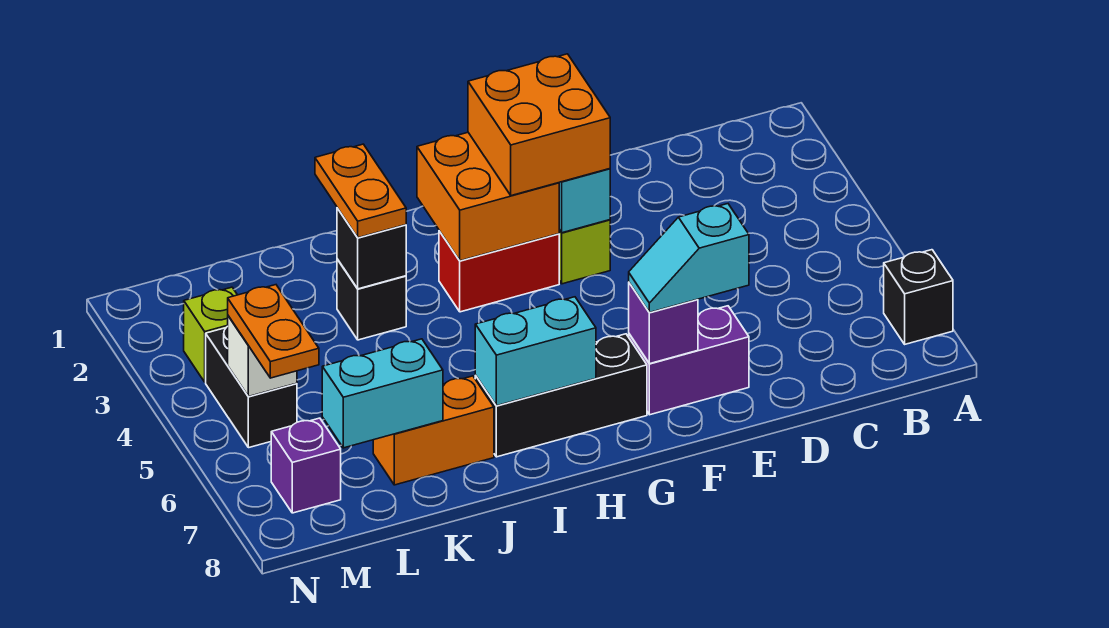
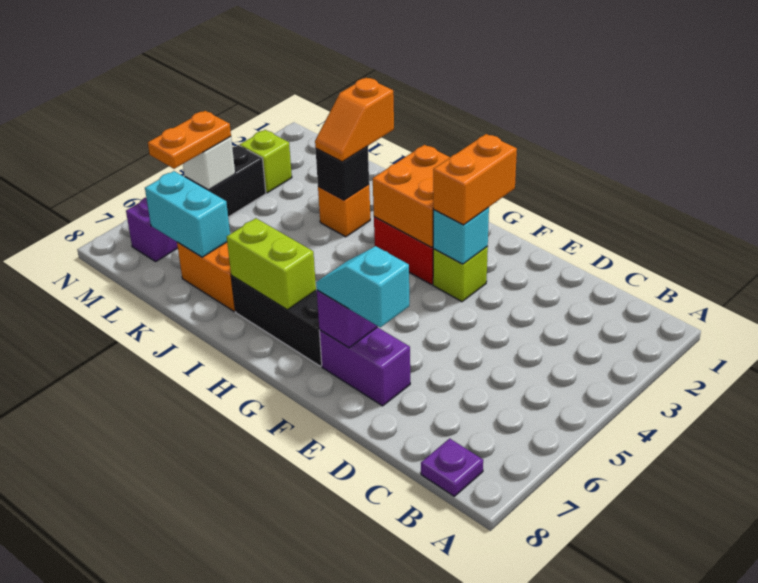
black 1x1 brick [884,250,953,344] -> none
none -> purple 1x1 plate [421,438,483,496]
orange 2x2 brick [468,54,610,196] -> orange 1x2 brick [433,134,517,225]
cyan 1x2 brick [475,297,596,406] -> lime 1x2 brick [227,218,316,310]
orange 1x2 plate [315,144,406,238] -> orange 1x2 slope [315,78,394,162]
black 1x1 brick [337,259,406,340] -> orange 1x1 brick [318,185,370,237]

